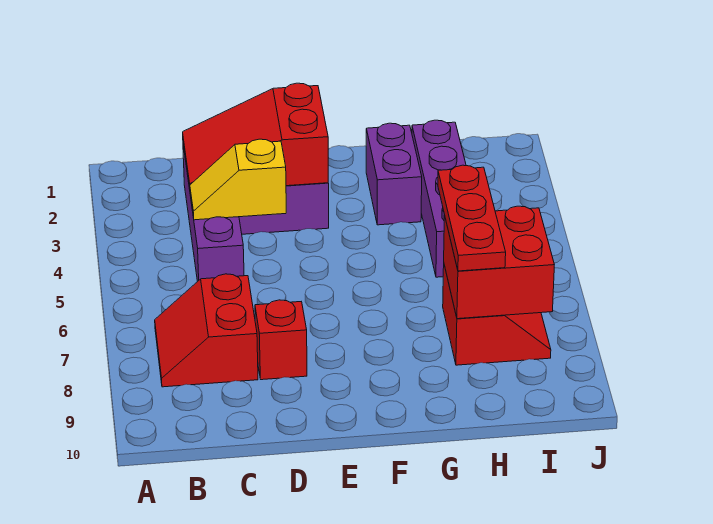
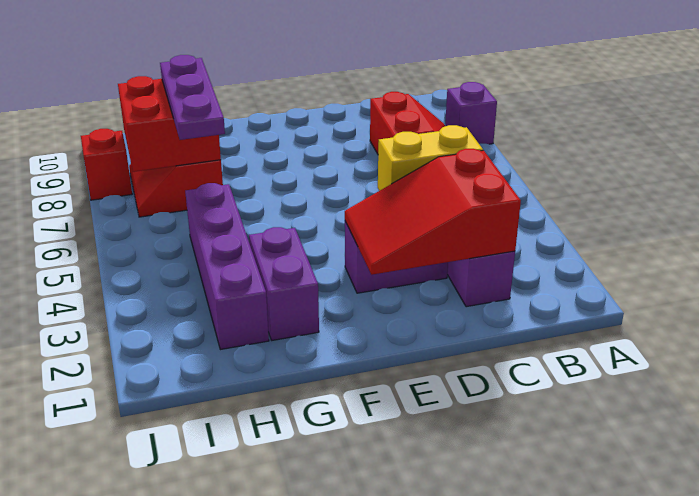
none -> purple 1x1 brick [445,82,497,144]
red 2x3 slope [183,83,328,189] -> red 2x3 slope turned to [345,149,521,275]
yellow 1x2 slope [190,139,286,220] -> yellow 1x2 brick [378,125,483,191]
red 1x1 brick [255,300,307,380] -> red 1x1 brick moved to [81,129,132,200]
red 1x3 plate [438,165,506,271] -> purple 1x3 plate [160,55,225,140]

